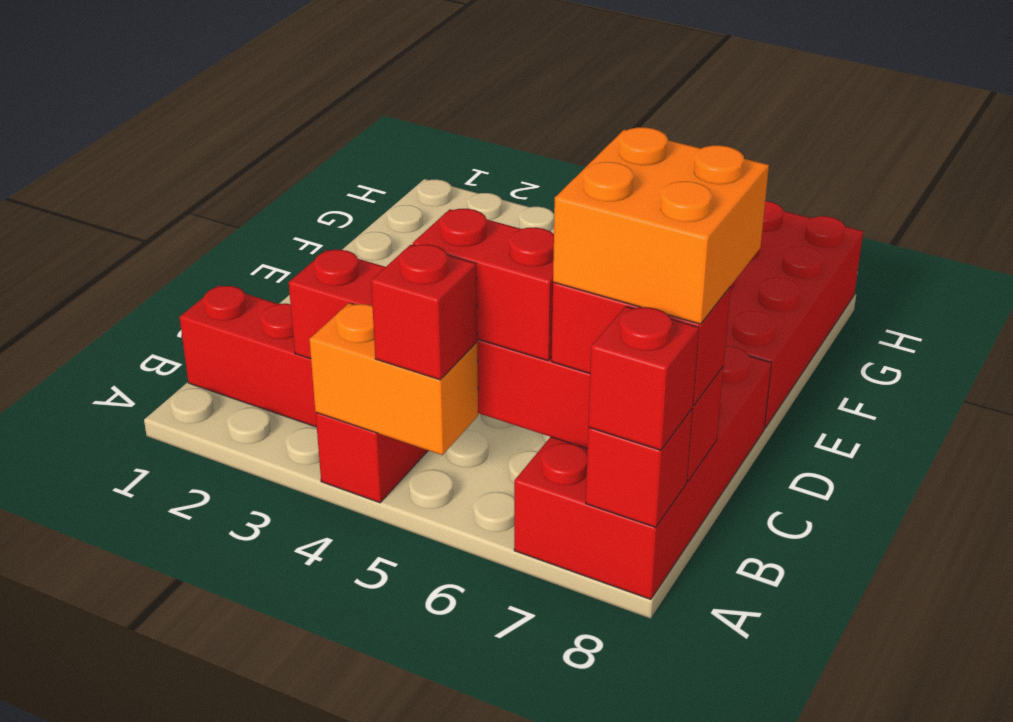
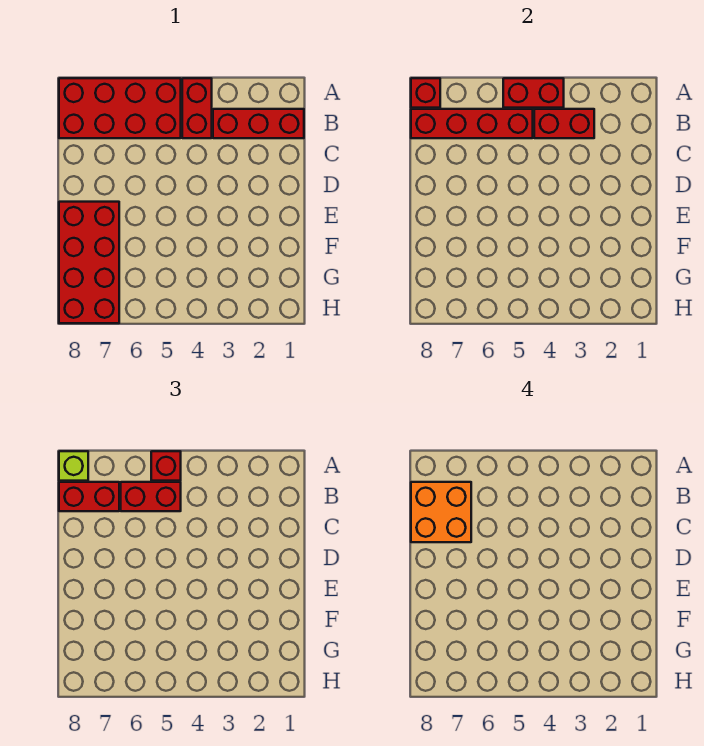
orange 1x2 brick [309,303,478,455] -> red 1x2 brick [503,78,564,108]
red 2x4 brick [514,346,772,599] -> red 2x4 brick turned to [59,78,181,138]
red 1x1 brick [588,306,699,450] -> lime 1x1 brick [59,451,88,481]

